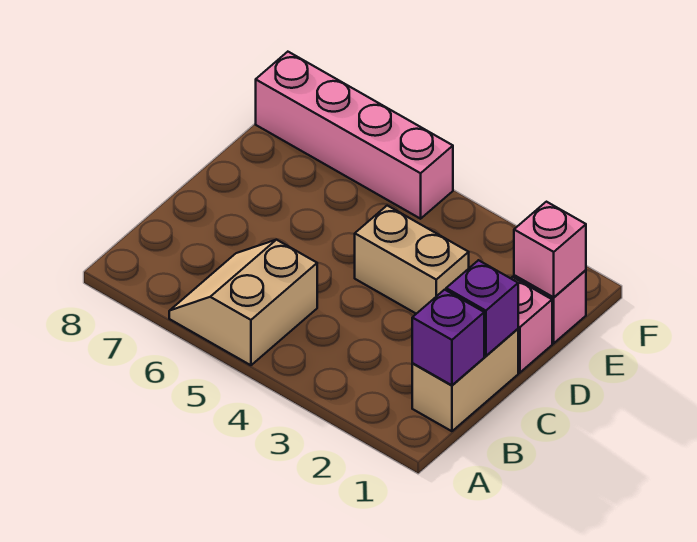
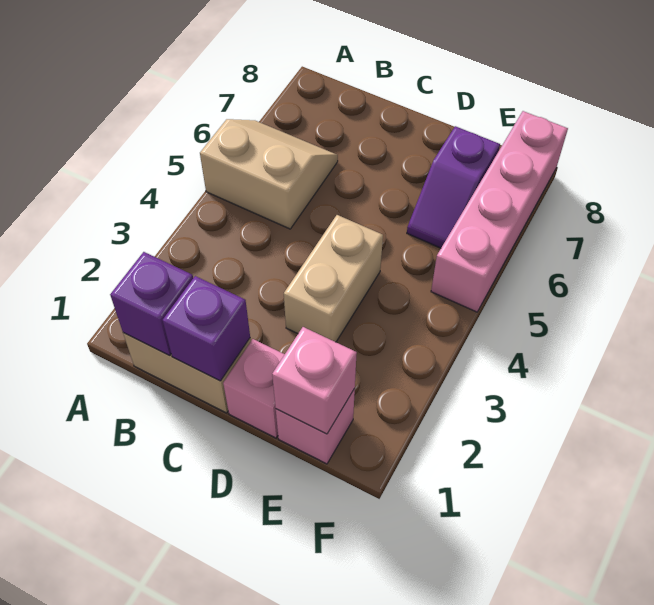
none -> purple 1x2 slope [407,126,500,248]

